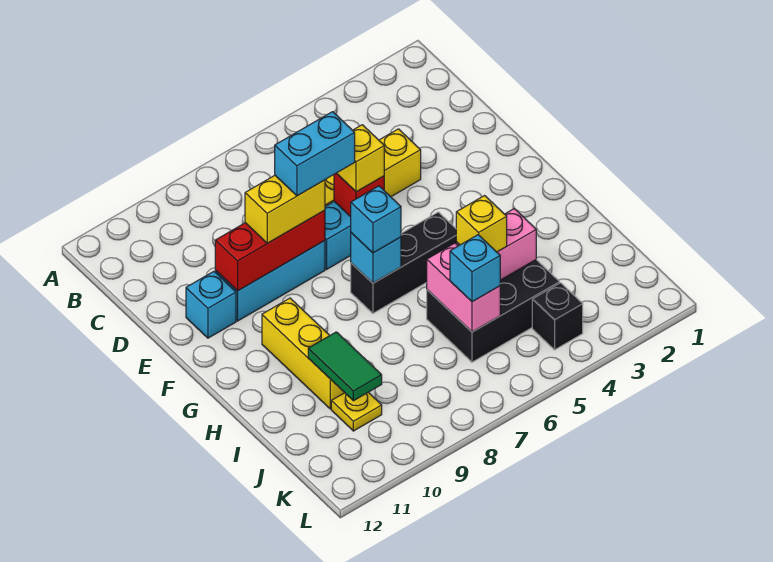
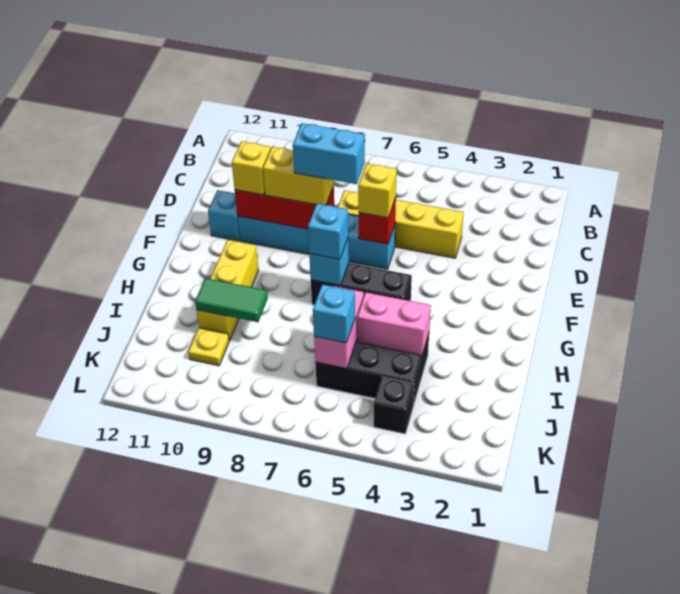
yellow 1x1 brick [456,196,507,252] -> yellow 1x1 brick moved to [232,141,271,195]
green 1x2 tile [308,332,382,401] -> green 1x2 tile turned to [195,278,268,322]

